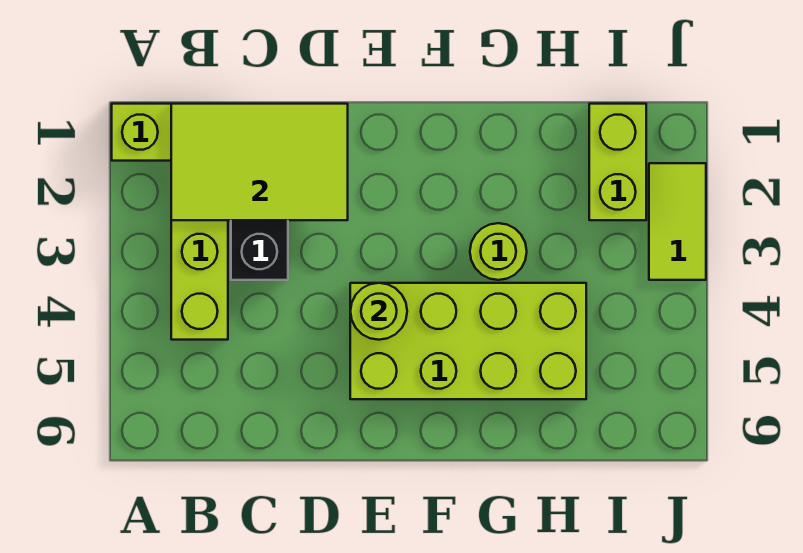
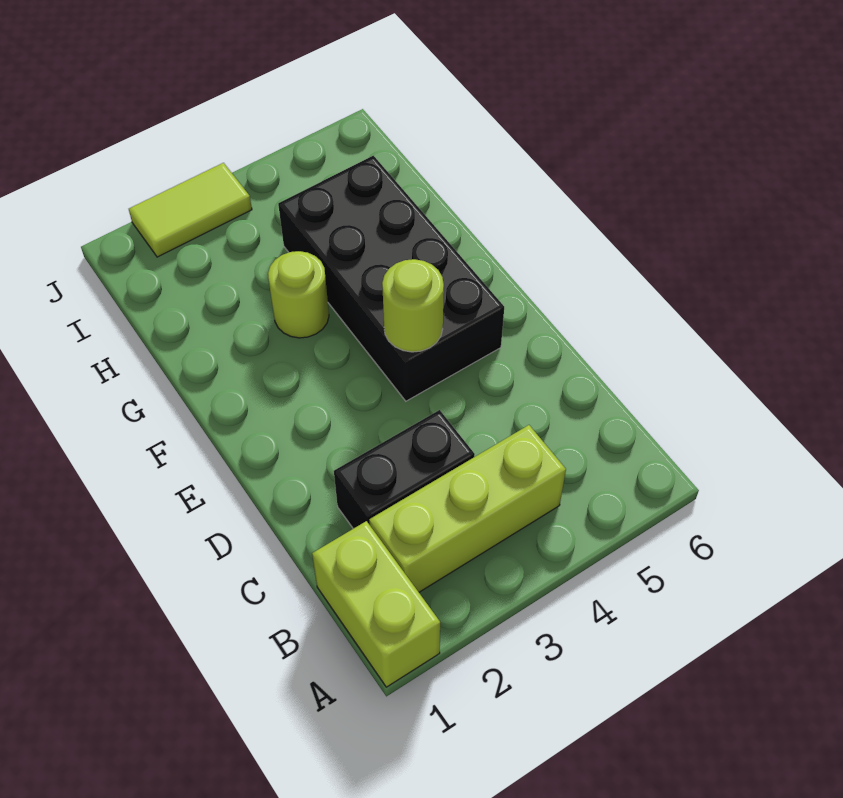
lime 2x3 tile [171,104,348,220] -> none
lime 2x4 brick [350,283,586,399] -> black 2x4 brick [278,156,504,401]
lime 1x2 brick [589,104,646,220] -> none

